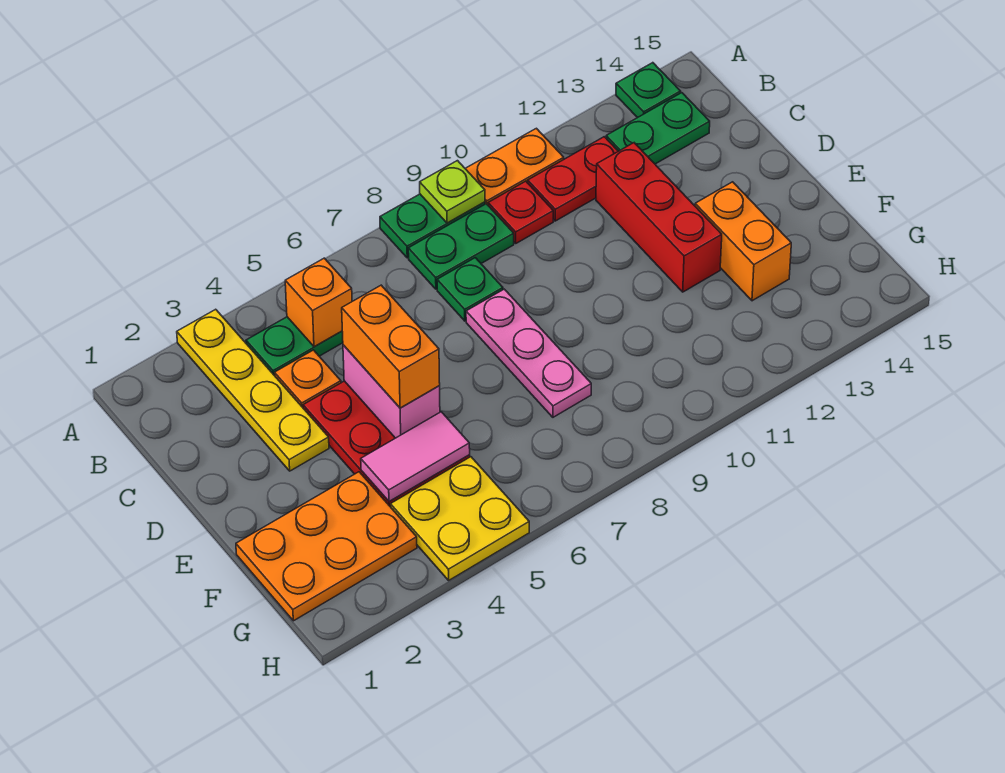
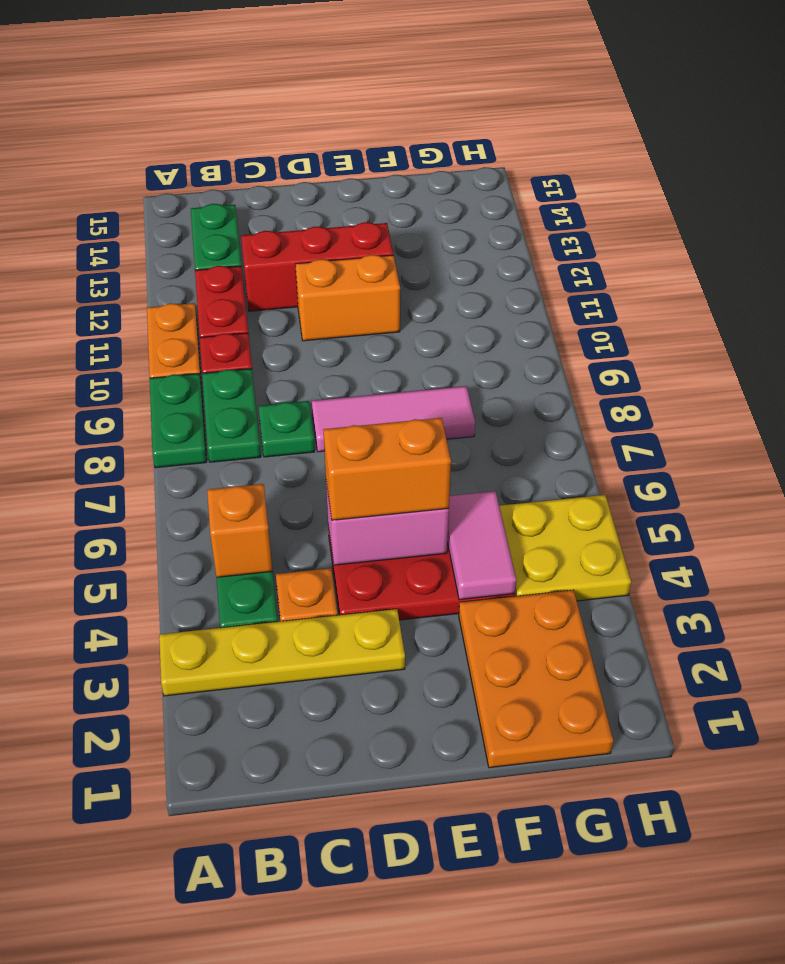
lime 1x1 plate [420,161,485,223] -> none
green 1x1 plate [616,63,681,118] -> none
pink 1x3 plate [466,289,591,417] -> pink 1x3 tile [312,386,475,452]
orange 1x2 brick [695,182,791,301] -> orange 1x2 brick moved to [295,255,400,341]

